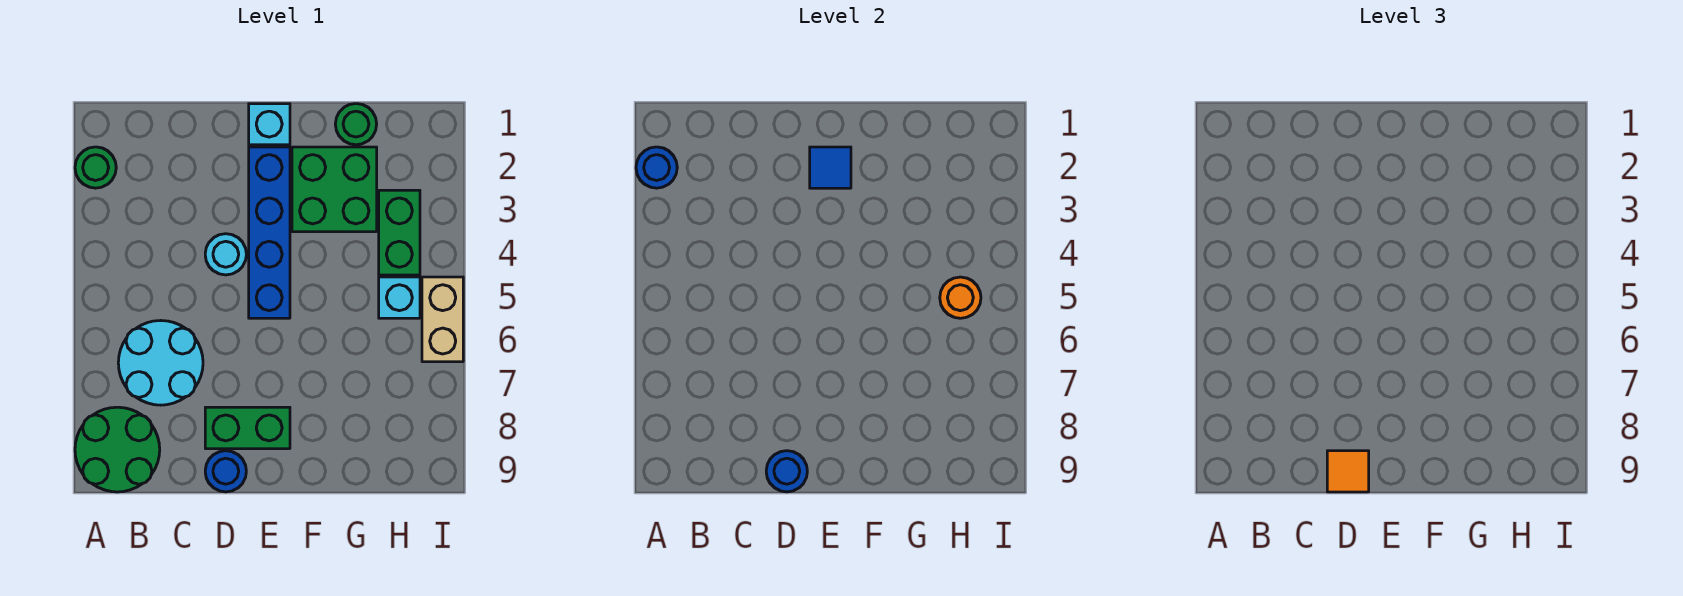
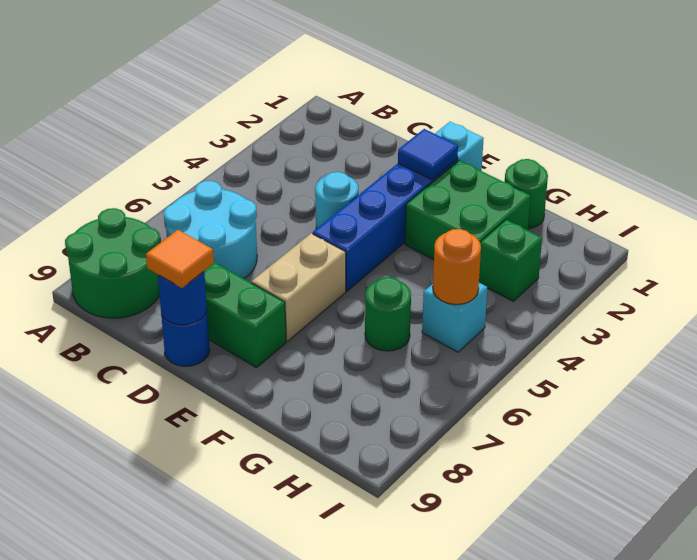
green 1x1 round brick [75,147,116,188] -> green 1x1 round brick moved to [365,277,411,351]
blue 1x1 round brick [636,147,677,188] -> none
green 1x2 brick [379,190,420,275] -> green 1x1 brick [479,220,542,301]
tan 1x2 brick [422,277,463,362] -> tan 1x2 brick moved to [252,233,346,341]

